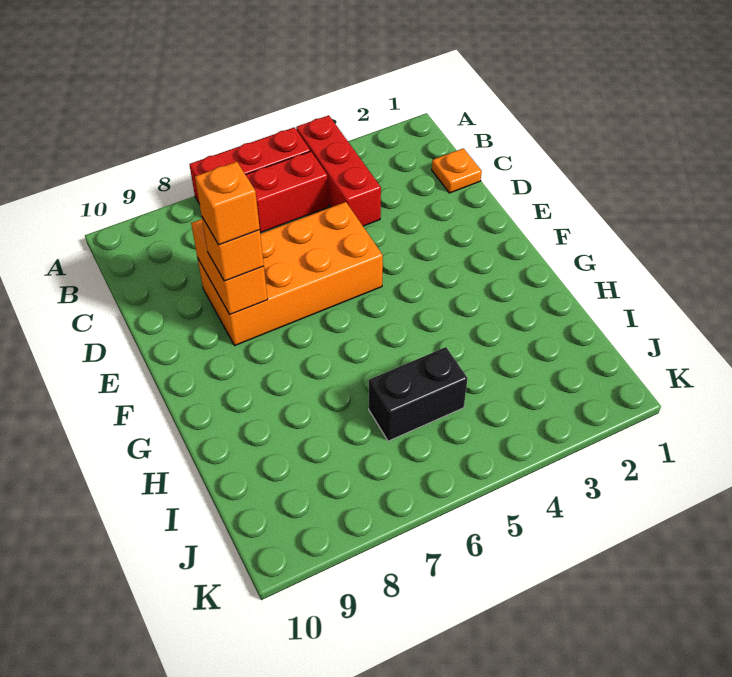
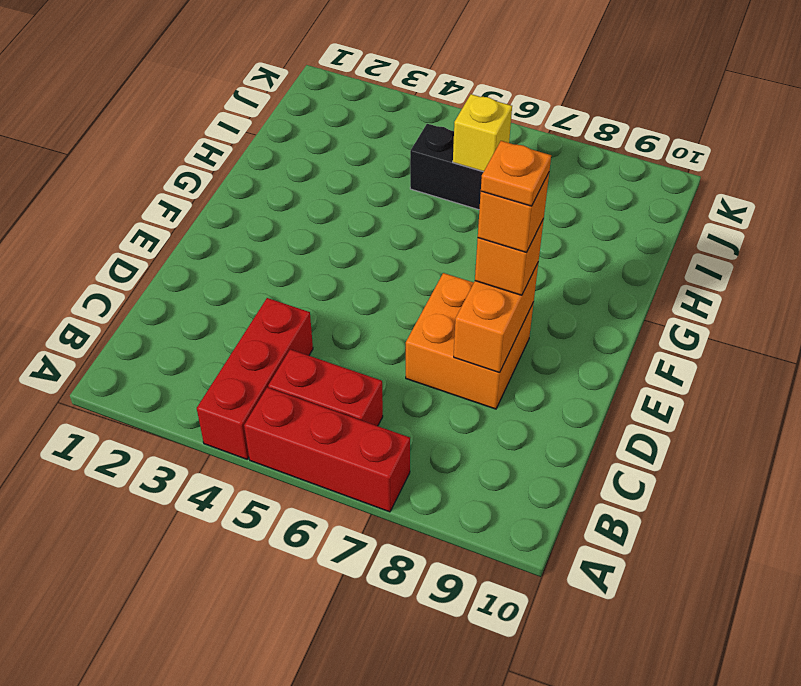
orange 1x1 plate [432,148,482,193] -> orange 1x1 plate moved to [481,141,551,206]
orange 2x4 brick [198,202,383,345] -> orange 2x2 brick [406,273,534,409]
none -> yellow 1x1 brick [453,94,512,172]

